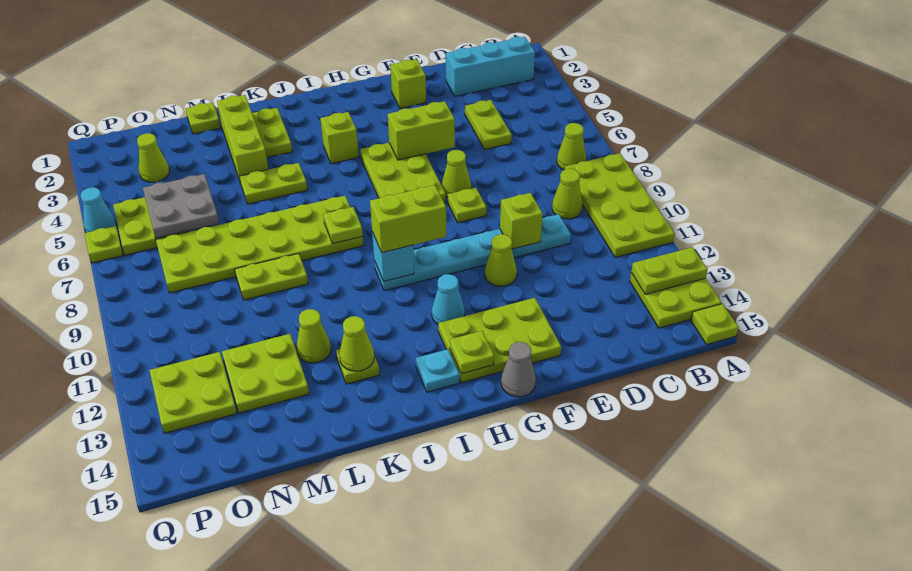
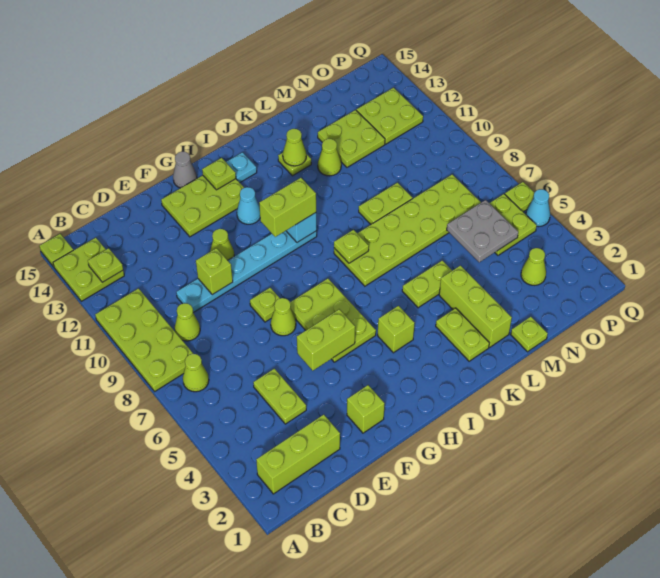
lime 1x2 plate [631,247,708,294] -> lime 1x1 plate [88,248,123,282]
cyan 1x3 brick [446,37,535,96] -> lime 1x3 brick [256,414,340,494]

